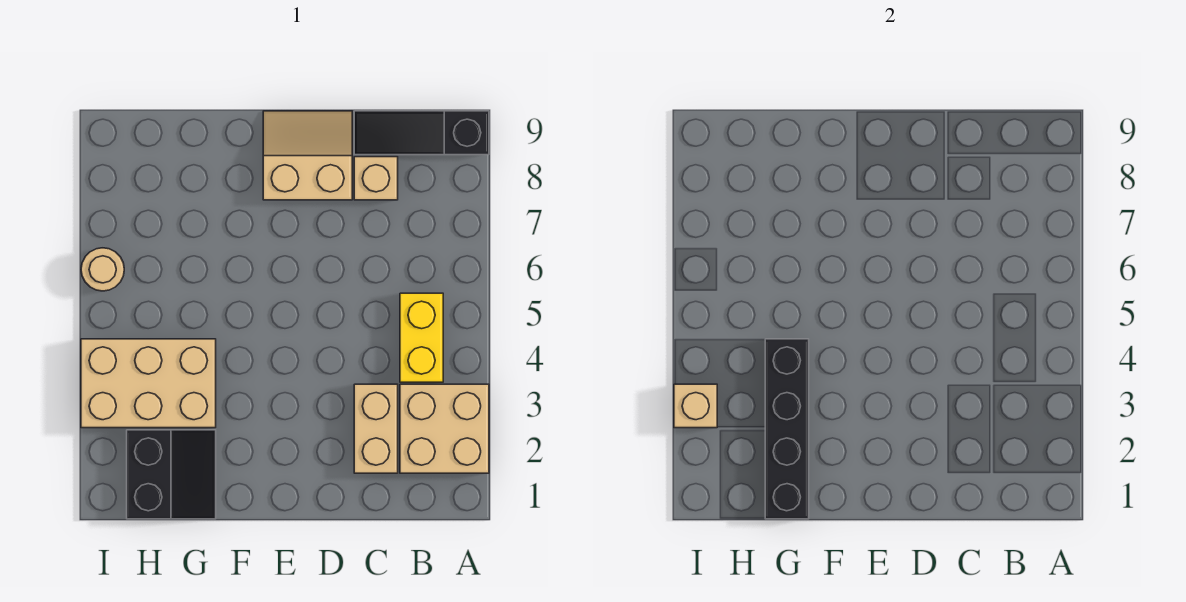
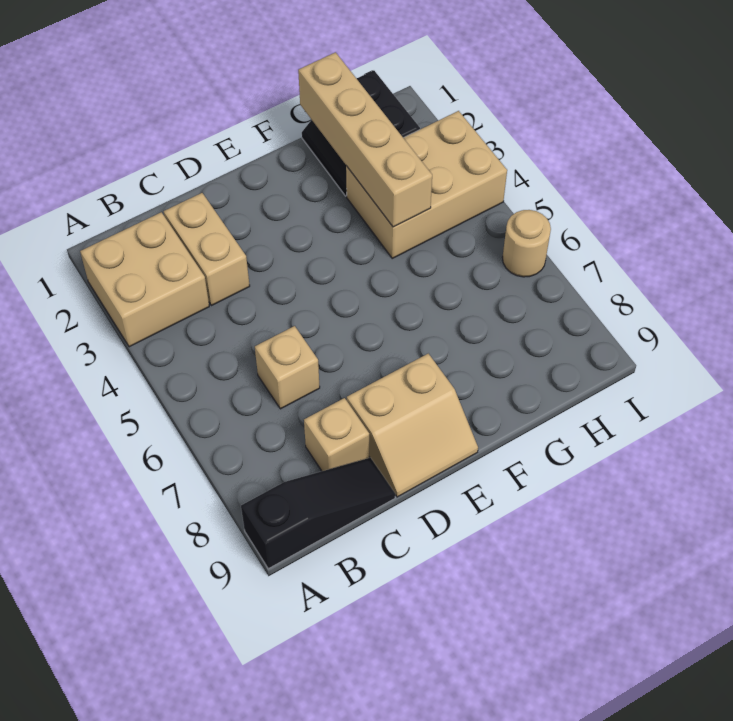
yellow 1x2 brick [400,293,443,382] -> none
black 1x4 brick [765,339,809,519] -> tan 1x4 brick [298,52,432,227]
tan 1x1 brick [674,384,717,428] -> tan 1x1 brick moved to [255,326,320,409]

